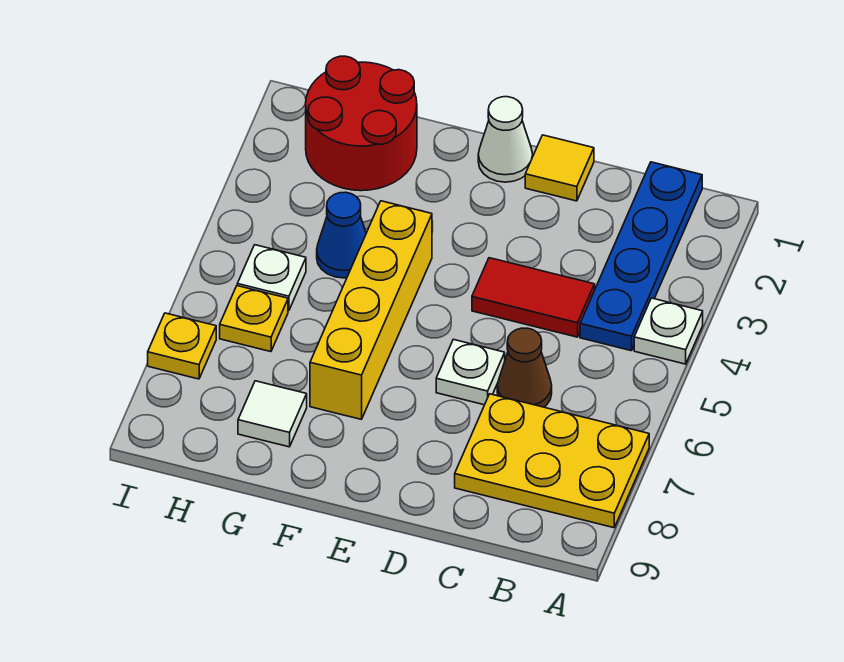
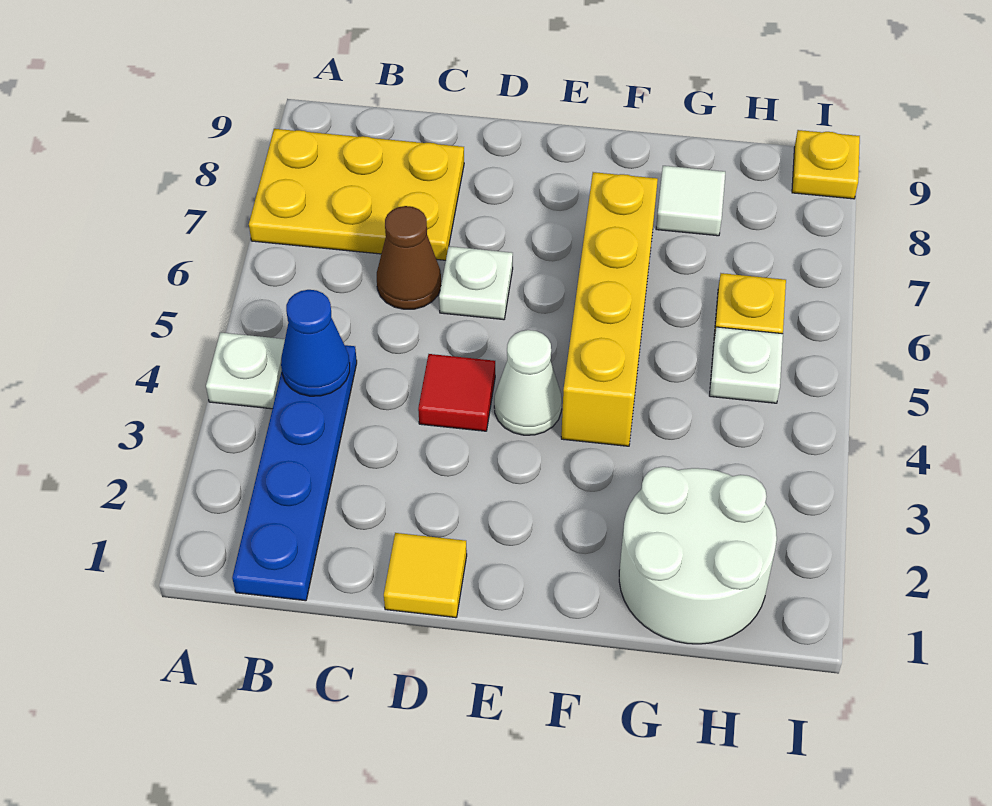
red 1x2 tile [472,258,595,337] -> red 1x1 tile [418,354,495,431]
white 1x1 cone [478,97,533,182] -> white 1x1 cone moved to [494,330,562,435]
red 2x2 round brick [306,56,417,191] -> white 2x2 round brick [619,467,777,644]
blue 1x1 cone [317,192,366,278] -> blue 1x1 cone moved to [281,290,350,396]
yellow 1x1 plate [148,313,216,379] -> yellow 1x1 plate moved to [792,130,860,199]

